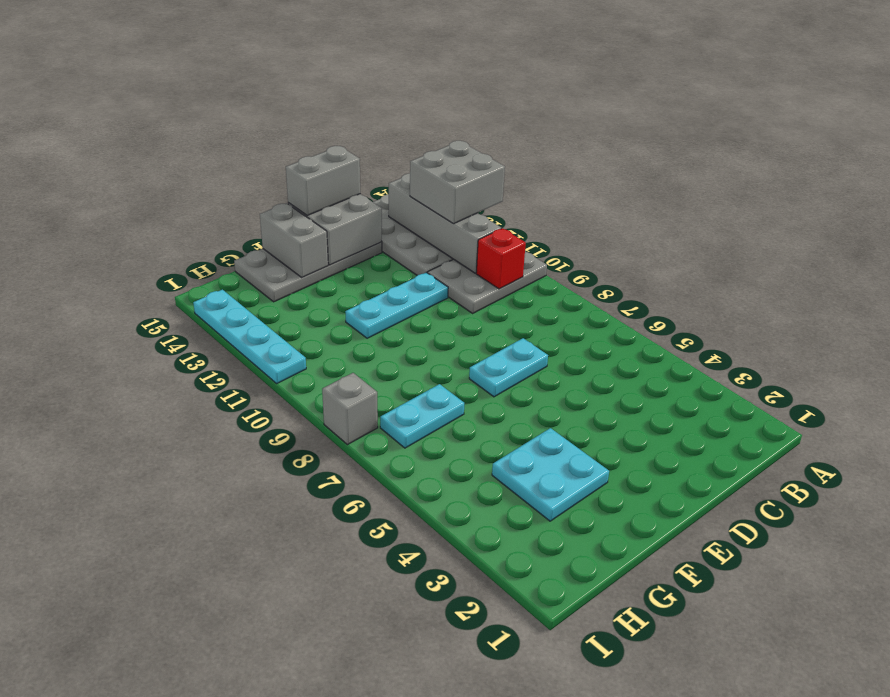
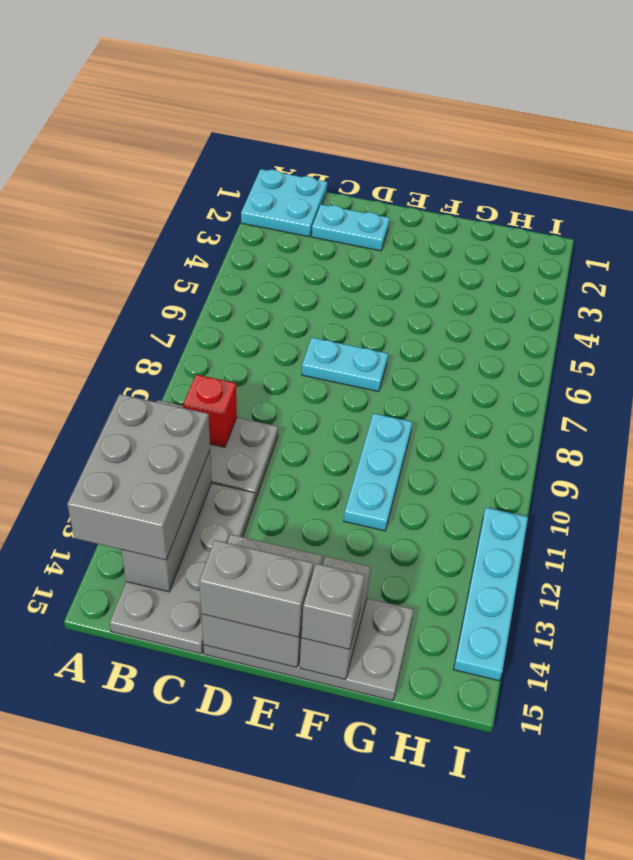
grey 2x2 brick [410,141,505,224] -> grey 2x3 brick [67,394,210,560]
grey 1x4 brick [389,173,501,273] -> grey 1x3 brick [121,451,212,592]
cyan 1x3 plate [345,272,448,338] -> cyan 1x3 plate turned to [344,413,412,531]
cyan 2x2 plate [492,428,609,521] -> cyan 2x2 plate moved to [241,169,327,237]
cyan 1x2 plate [380,384,464,448] -> cyan 1x2 plate moved to [312,205,390,251]
grey 1x1 brick [322,373,378,445] -> grey 1x1 brick moved to [301,564,365,649]

